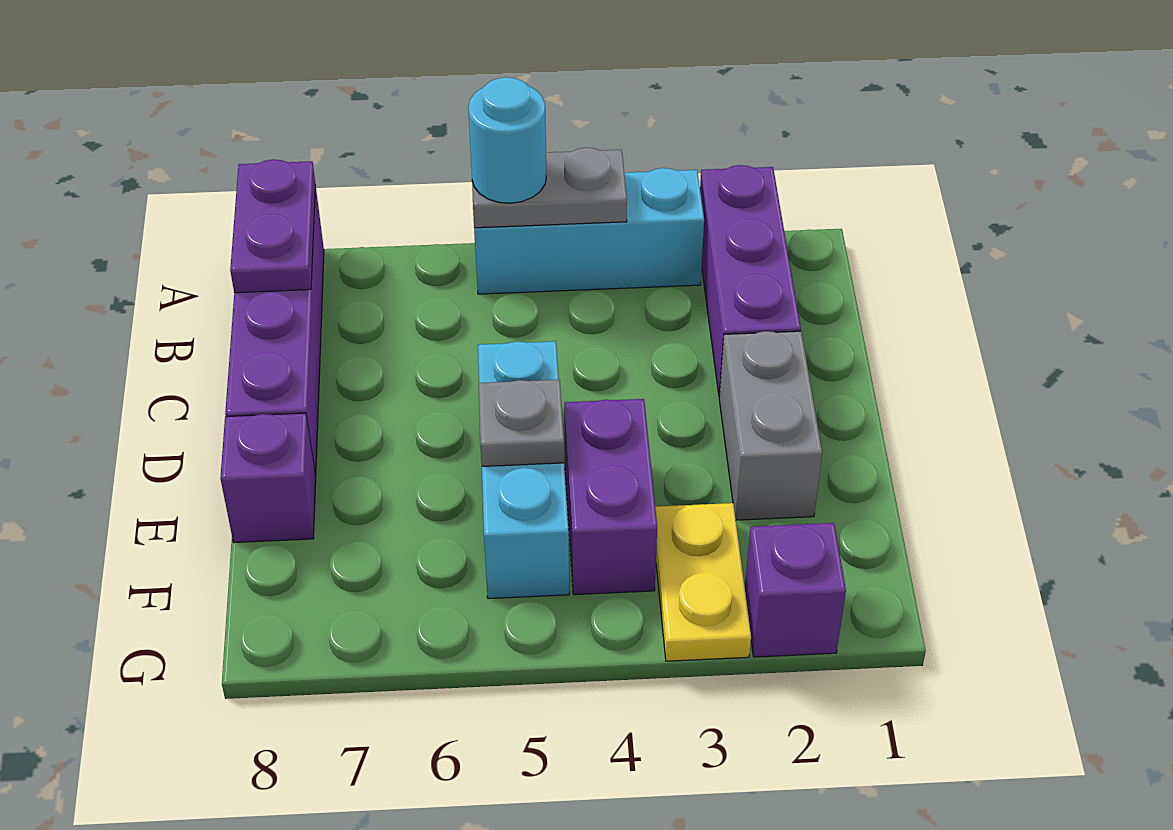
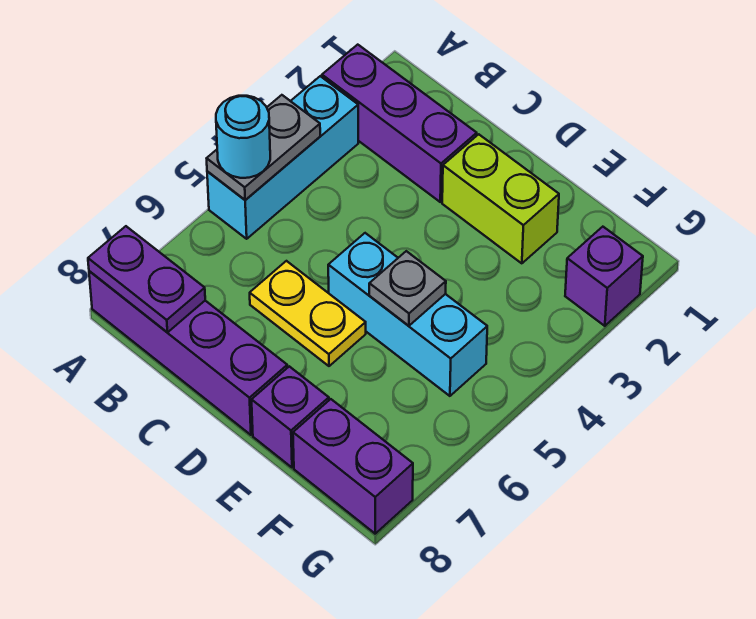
grey 1x2 brick [719,331,822,520] -> lime 1x2 brick [442,134,559,263]
purple 1x2 brick [564,399,657,595] -> purple 1x2 brick moved to [293,399,413,534]
yellow 1x2 plate [655,503,751,661] -> yellow 1x2 plate moved to [250,261,366,366]

